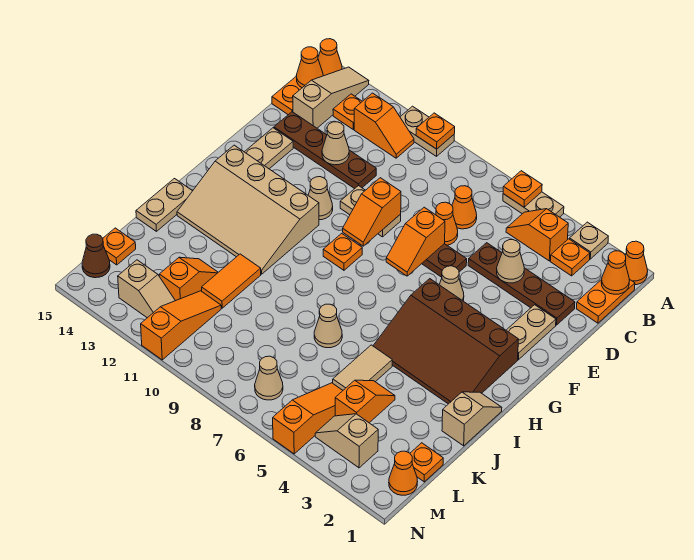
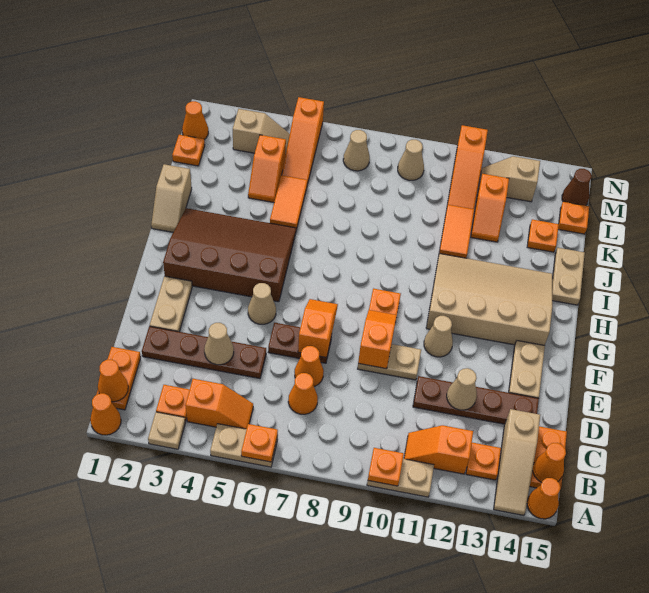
tan 1x2 tile [333,345,392,390] -> orange 1x2 tile [270,175,307,230]
tan 1x1 cone [314,304,342,348] -> tan 1x1 cone moved to [398,139,424,180]
none -> orange 1x1 plate [527,219,559,252]

